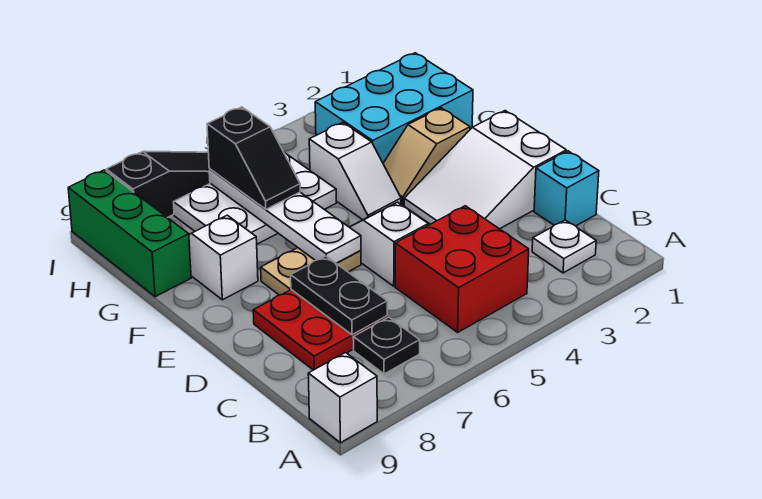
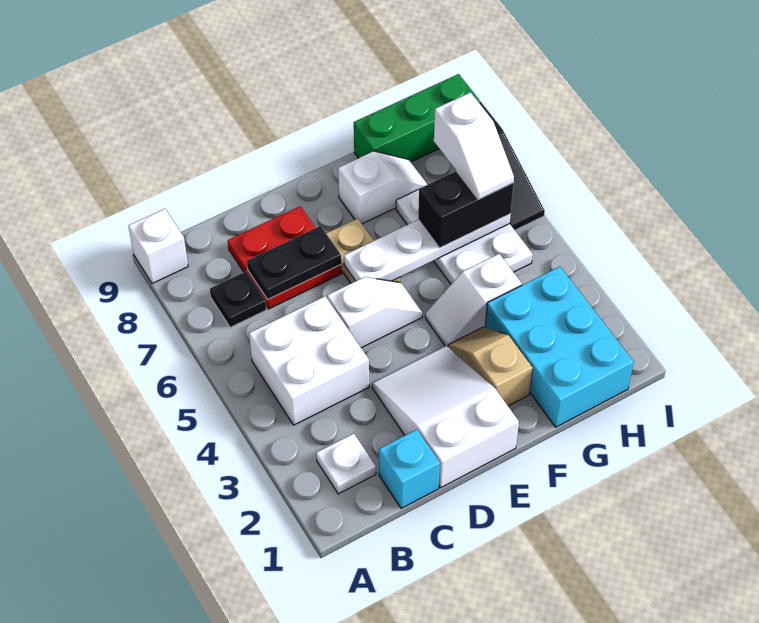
red 2x2 brick [395,206,529,332] -> white 2x2 brick [249,296,369,425]
black 1x2 slope [207,107,300,209] -> black 1x2 brick [418,171,514,248]
none -> white 1x2 slope [434,92,514,199]

